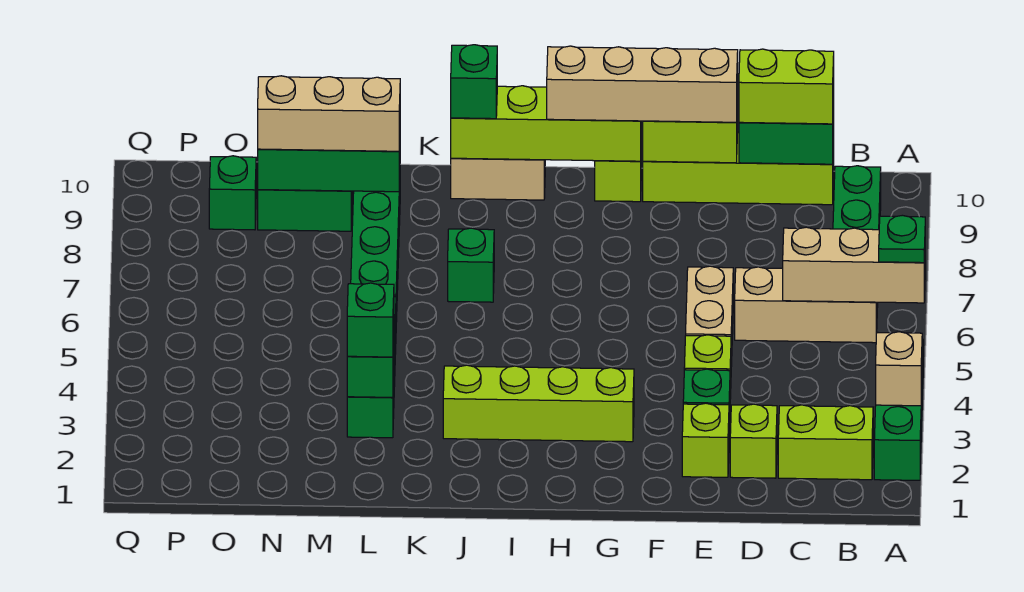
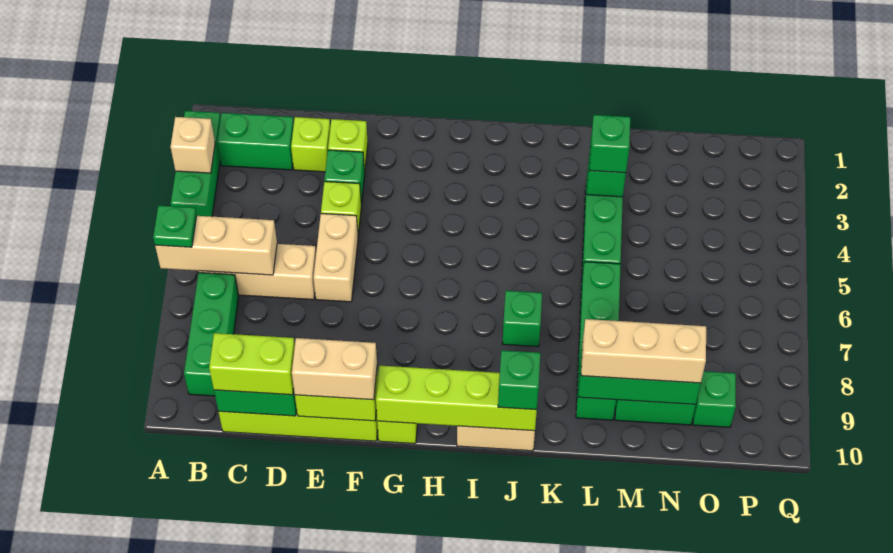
lime 1x2 brick [778,405,873,480] -> green 1x2 brick [217,113,294,170]
tan 1x4 brick [547,46,738,122] -> tan 1x2 brick [292,338,377,400]
lime 1x4 brick [443,365,634,442] -> none

